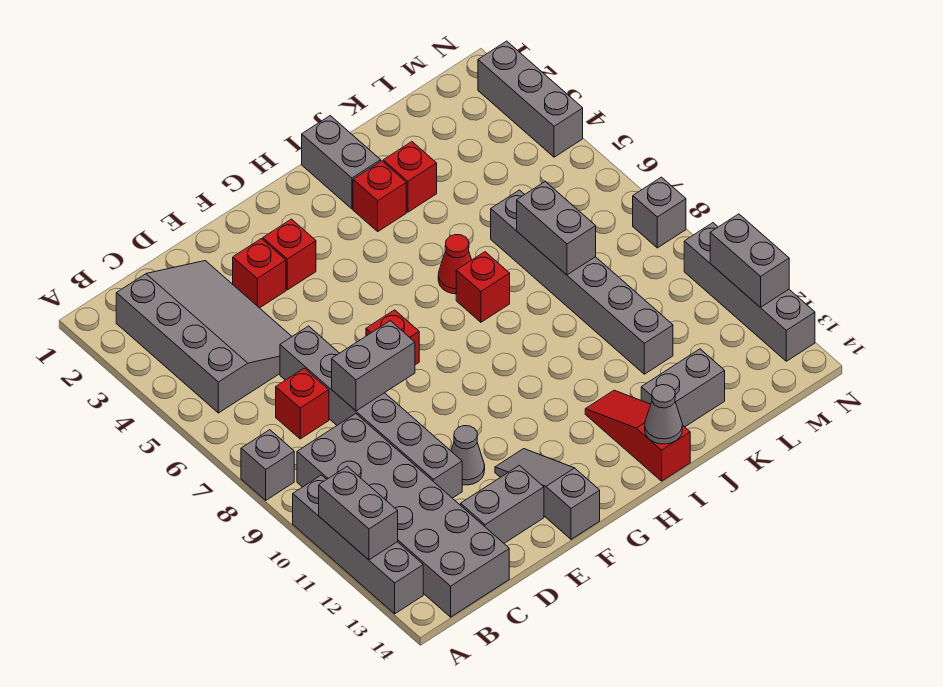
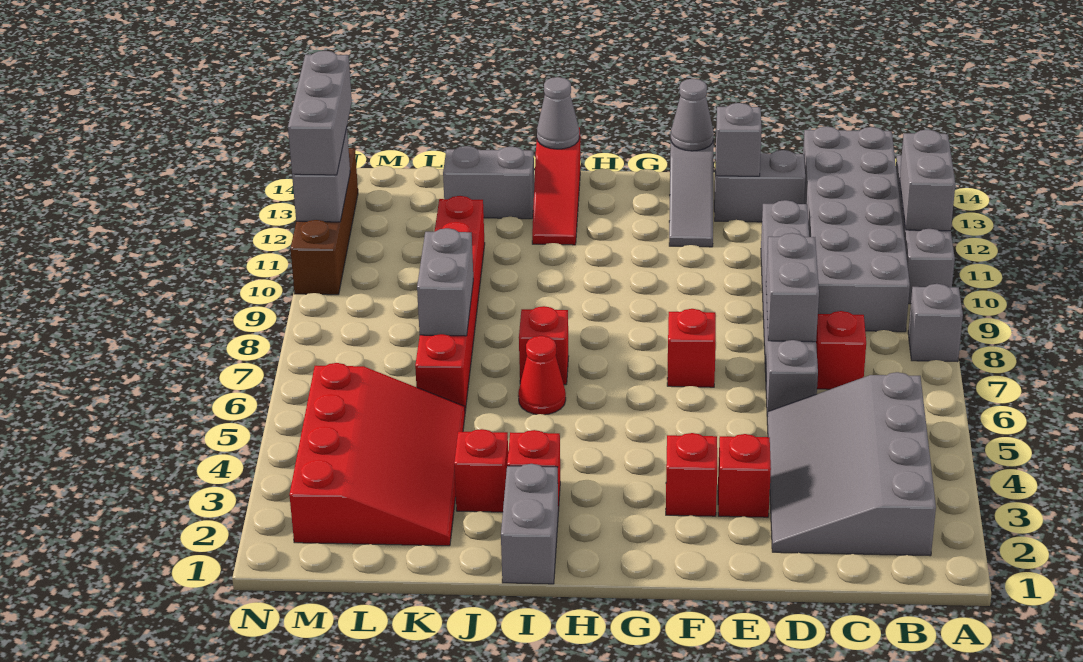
grey 1x2 brick [332,321,415,411] -> grey 1x2 brick turned to [766,233,819,342]
grey 1x1 cone [451,426,485,485] -> grey 1x1 cone moved to [671,79,714,151]
none -> red 3x4 slope [289,363,465,546]
grey 1x6 brick [491,190,673,374] -> red 1x6 brick [415,196,485,411]
grey 1x3 brick [478,41,583,157] -> grey 1x3 brick moved to [288,51,352,175]
grey 1x1 brick [633,177,686,248] -> grey 1x1 brick moved to [716,103,762,176]
grey 1x4 brick [684,223,815,361] -> brown 1x4 brick [290,148,358,295]

